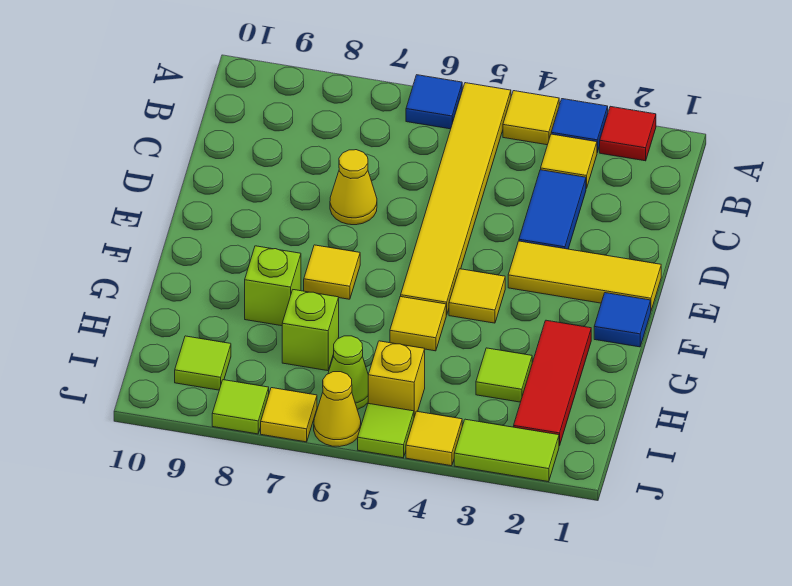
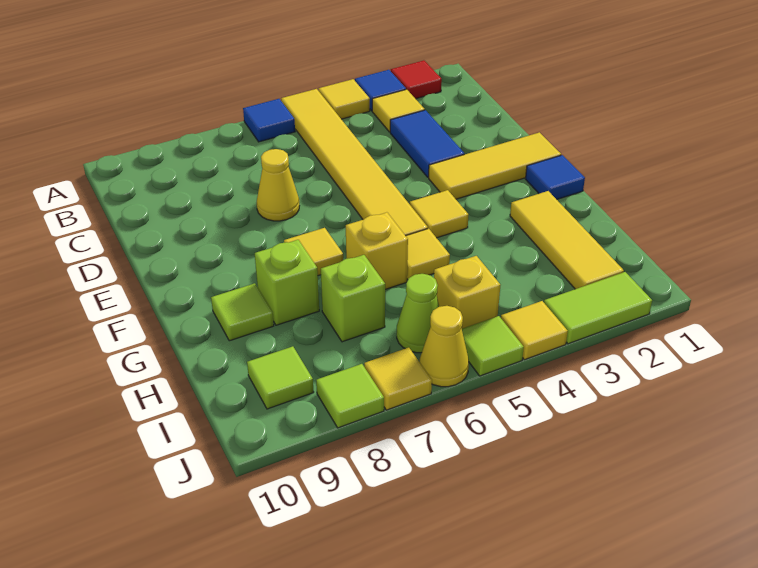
red 1x3 tile [514,320,591,446] -> yellow 1x3 tile [510,191,624,289]
none -> yellow 1x1 brick [346,212,408,289]
lime 1x1 tile [476,348,532,402] -> lime 1x1 tile moved to [211,283,274,341]

